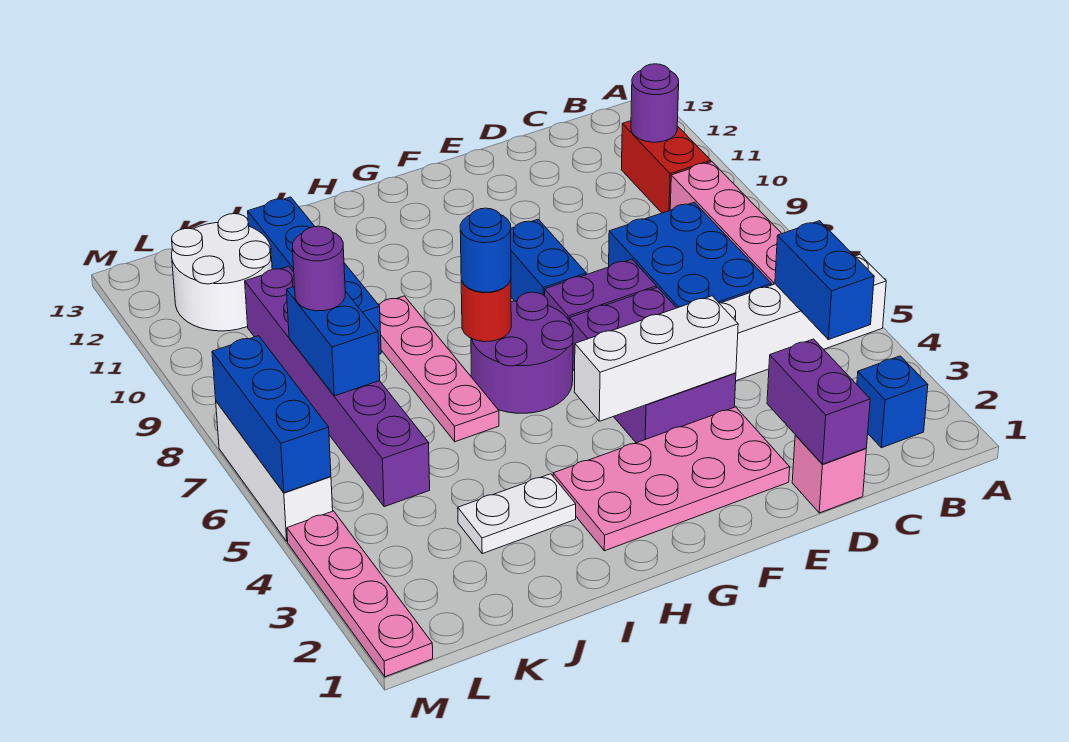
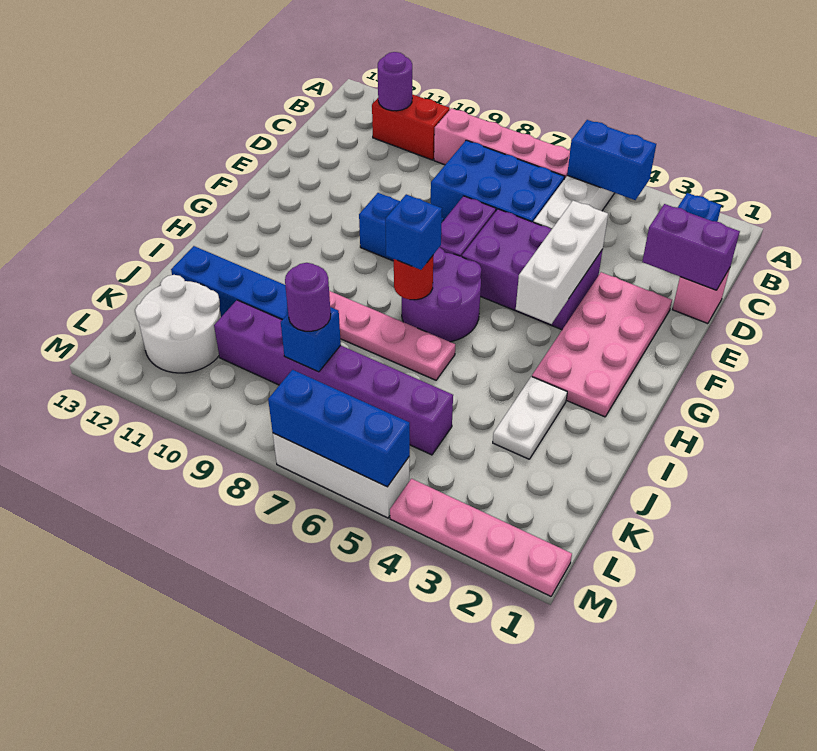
blue 1x1 round brick [460,208,511,292] -> blue 1x1 brick [385,194,442,270]
blue 1x2 brick [287,287,380,396] -> blue 1x1 brick [281,307,341,372]

